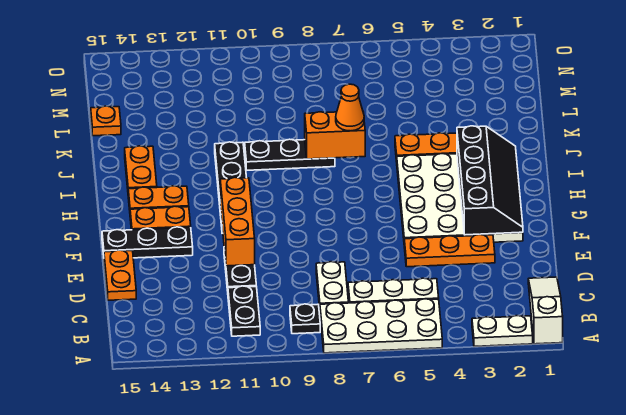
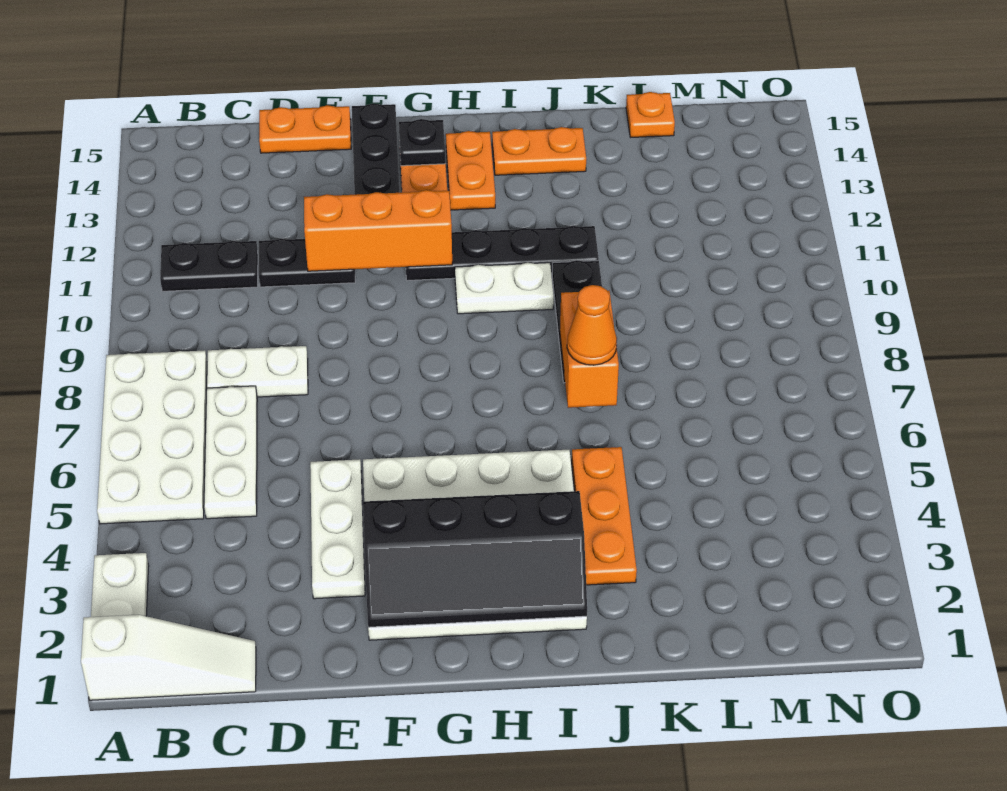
black 1x1 plate [290,304,320,334] -> black 1x1 plate moved to [399,119,446,166]
orange 1x3 plate [404,234,495,267] -> white 1x3 plate [310,459,365,599]
none -> white 1x2 plate [455,263,554,314]

